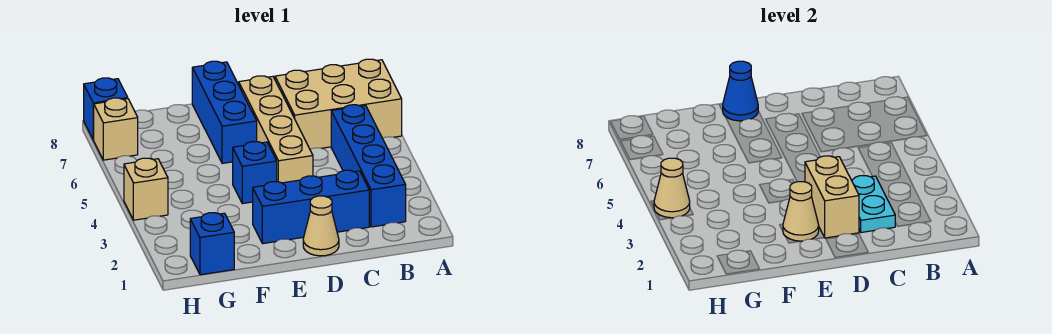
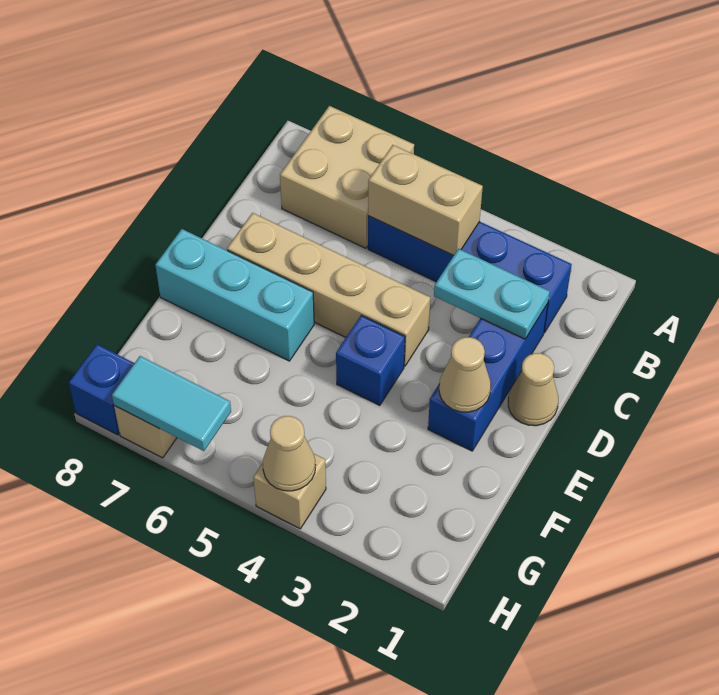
tan 2x3 brick [275,59,402,149] -> tan 2x2 brick [280,106,414,248]
tan 1x2 brick [805,156,859,238] -> tan 1x2 brick moved to [368,145,483,256]
blue 1x3 brick [192,61,257,164] -> cyan 1x3 brick [155,229,314,361]
blue 1x1 cone [723,61,758,121] -> none
blue 1x1 brick [190,213,234,275] -> none
none -> cyan 1x2 tile [112,356,231,451]

